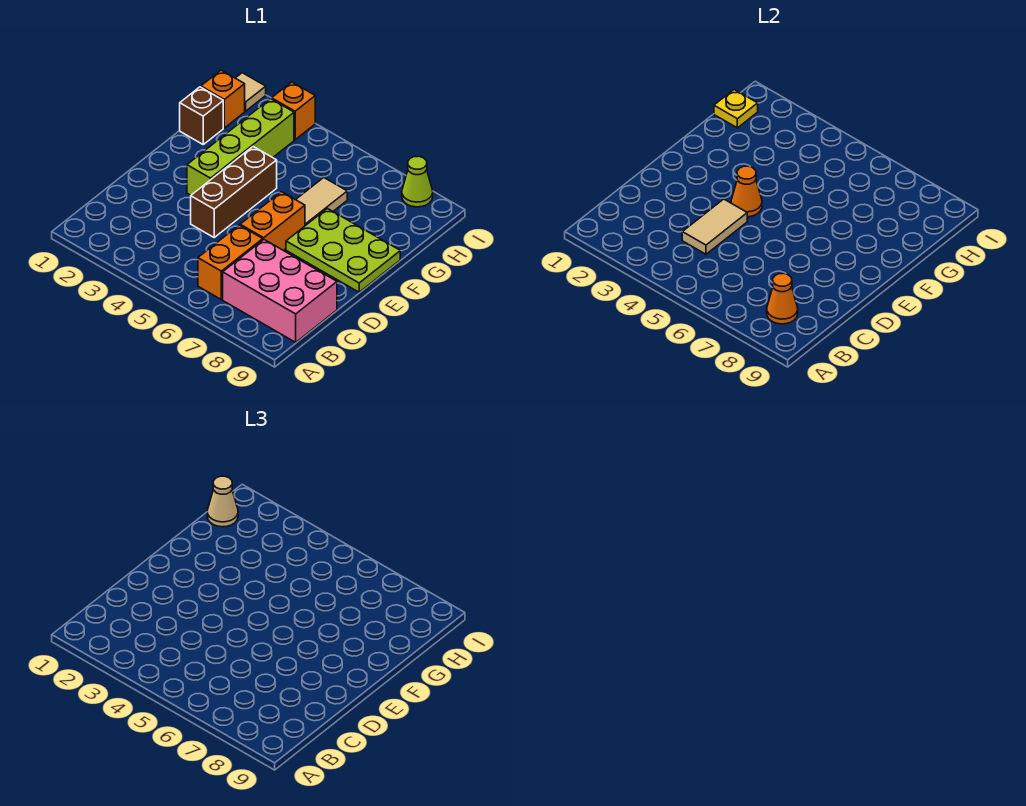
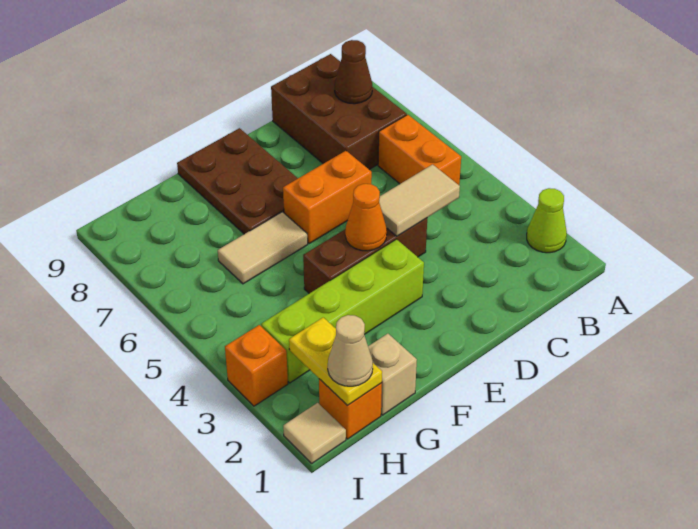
orange 1x2 brick [198,225,263,299] -> orange 1x2 brick turned to [378,115,461,185]
pink 2x3 brick [223,240,337,342] -> brown 2x3 brick [271,54,407,169]
orange 1x1 cone [767,273,798,324] -> brown 1x1 cone [335,40,372,104]
lime 2x3 plate [286,209,400,292] -> brown 2x3 plate [177,128,298,234]
brown 1x1 brick [180,87,223,144] -> tan 1x1 brick [368,334,417,415]
yellow 1x1 plate [714,90,758,128] -> yellow 1x2 plate [289,317,382,406]
lime 1x1 cone [402,156,433,207] -> lime 1x1 cone moved to [527,188,567,253]

